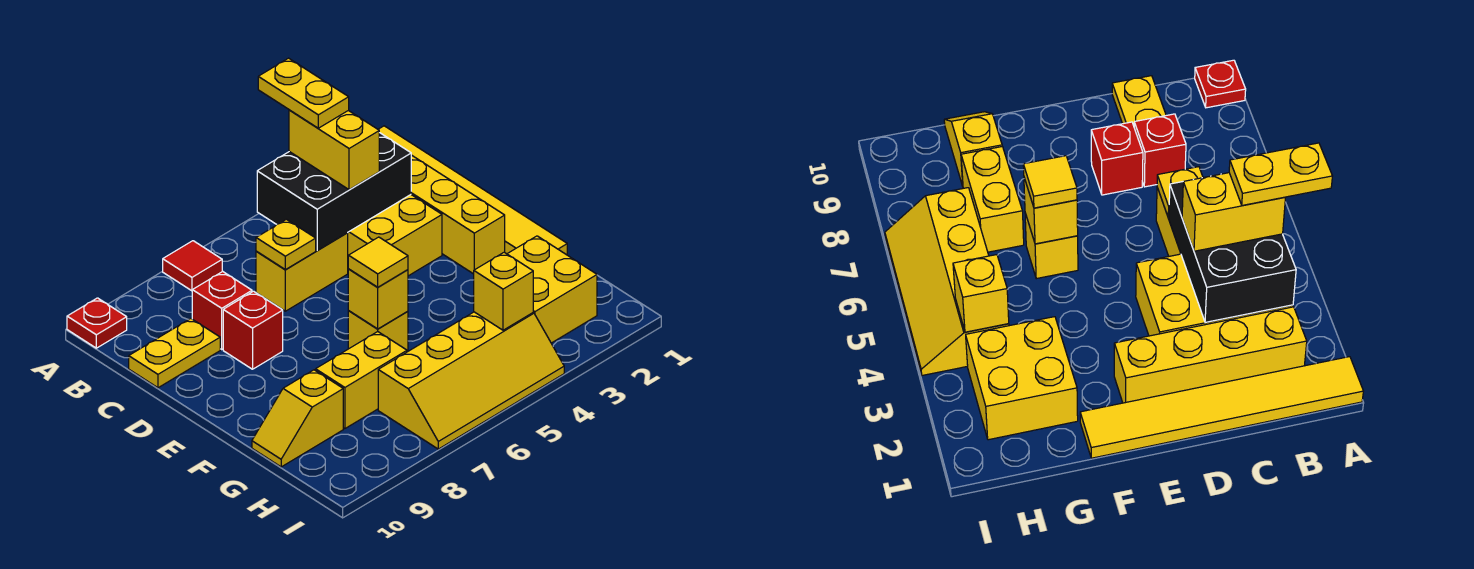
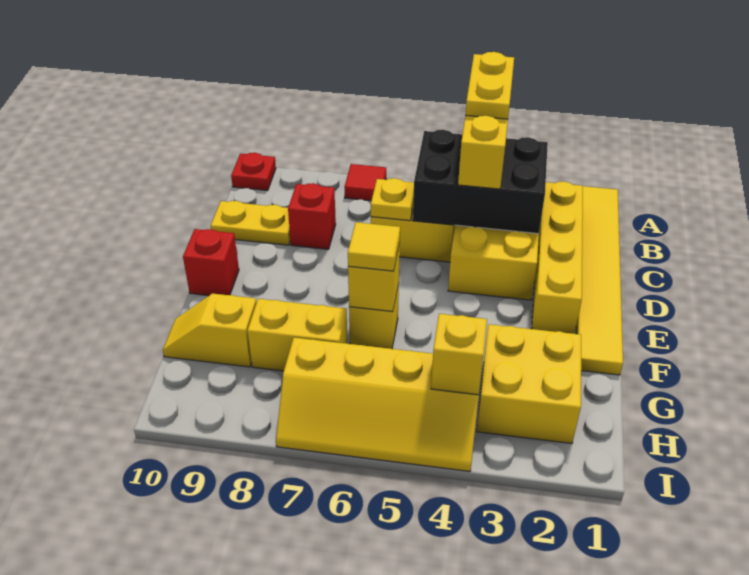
red 1x1 brick [223,291,283,369] -> red 1x1 brick moved to [183,229,239,296]

